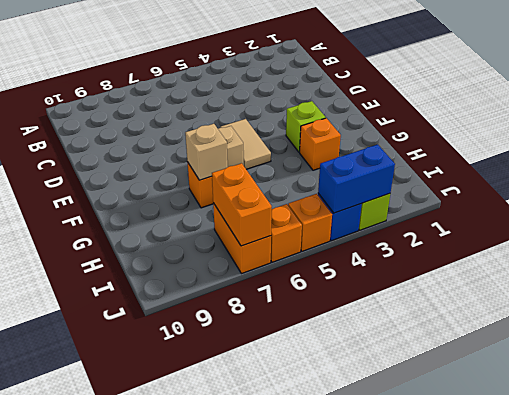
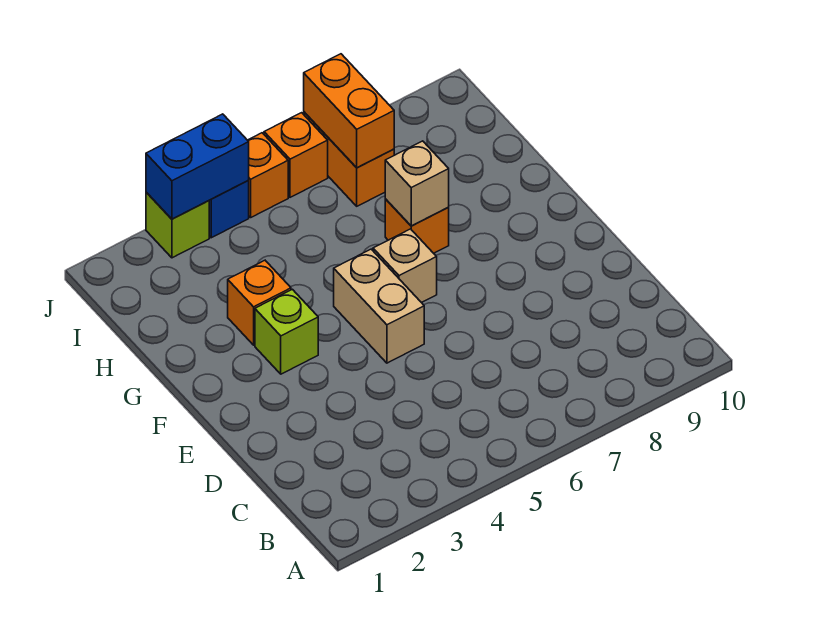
tan 1x2 tile [221,119,271,169] -> tan 1x2 brick [334,249,424,363]

